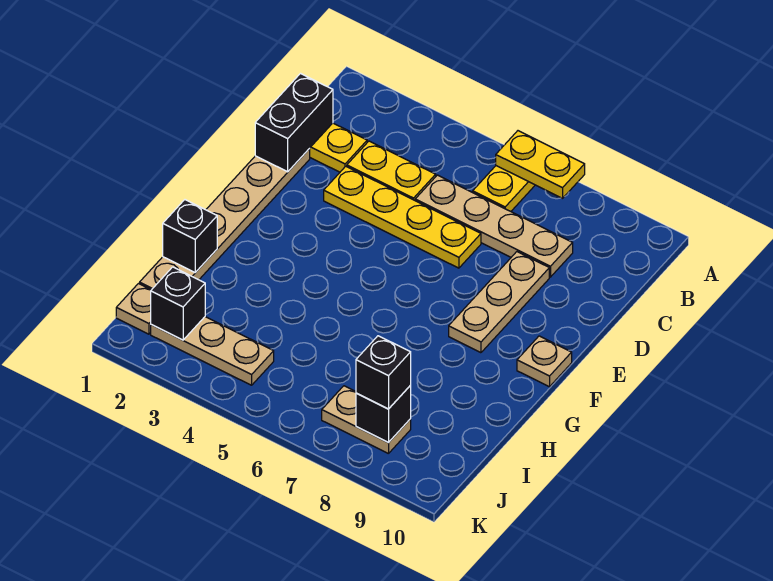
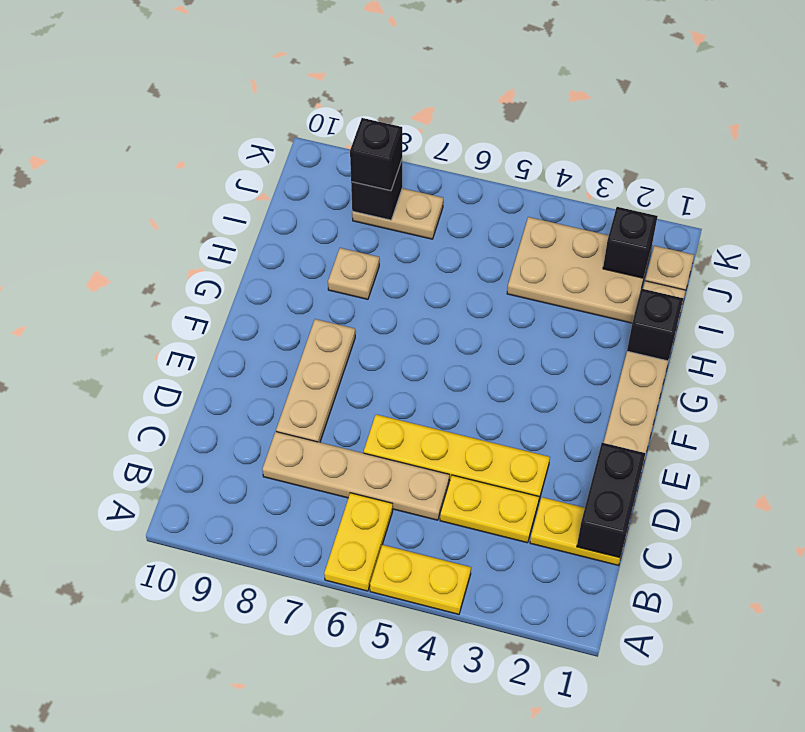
yellow 1x2 plate [496,131,585,198] -> yellow 1x2 plate moved to [370,545,471,614]
tan 1x1 plate [517,336,572,387] -> tan 1x1 plate moved to [328,248,379,299]
tan 1x3 plate [151,317,274,385] -> tan 2x3 plate [507,217,651,323]

